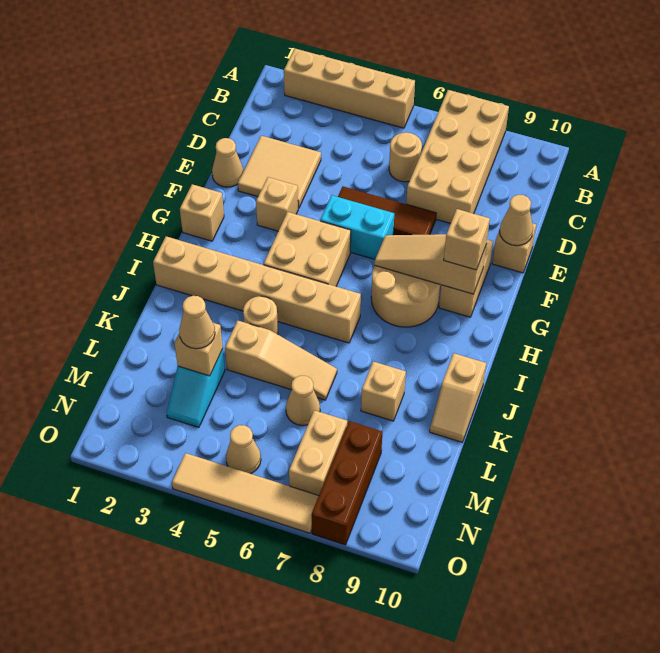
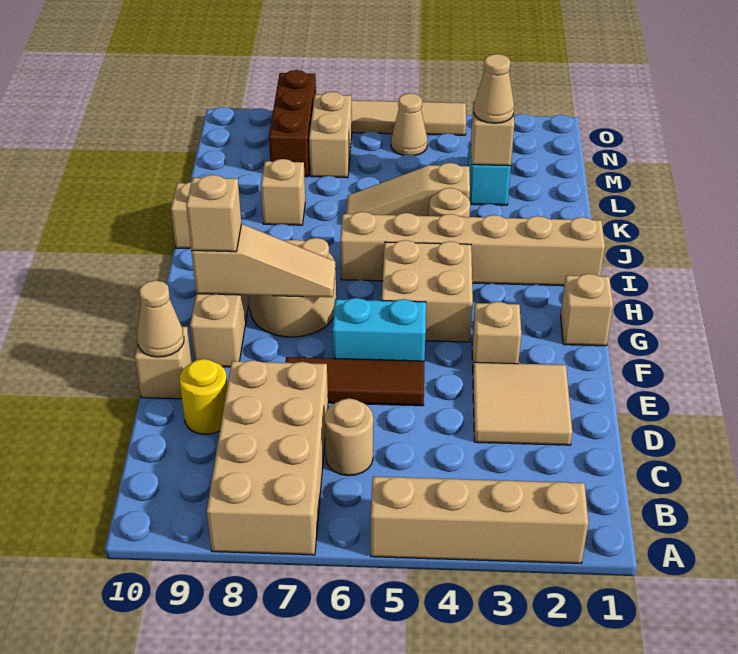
none -> yellow 1x1 round brick [179,359,227,434]
tan 1x1 cone [212,138,243,187] -> none
tan 1x1 cone [286,376,320,425] -> none

